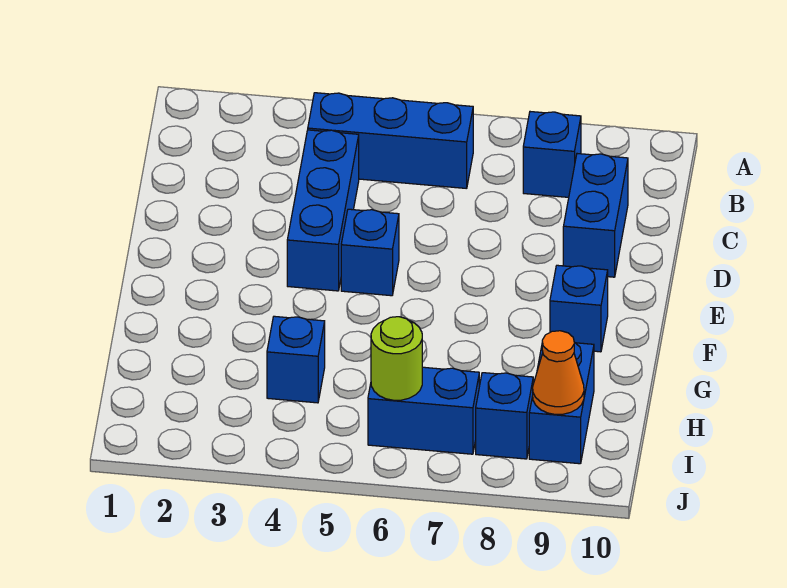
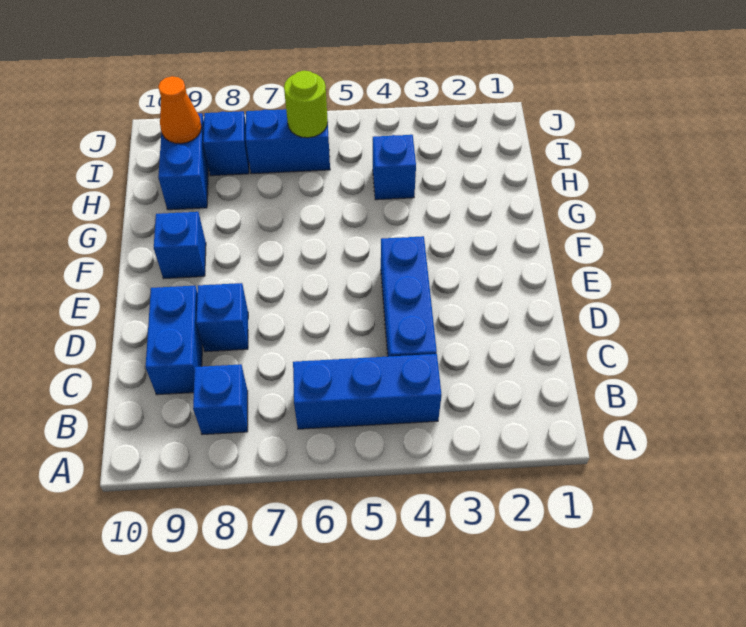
blue 1x1 brick [341,209,399,296] -> blue 1x1 brick moved to [196,283,248,352]

